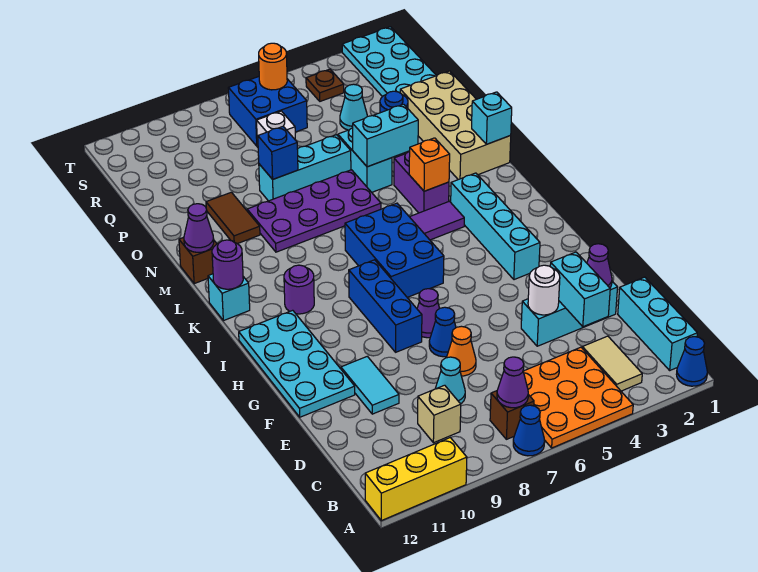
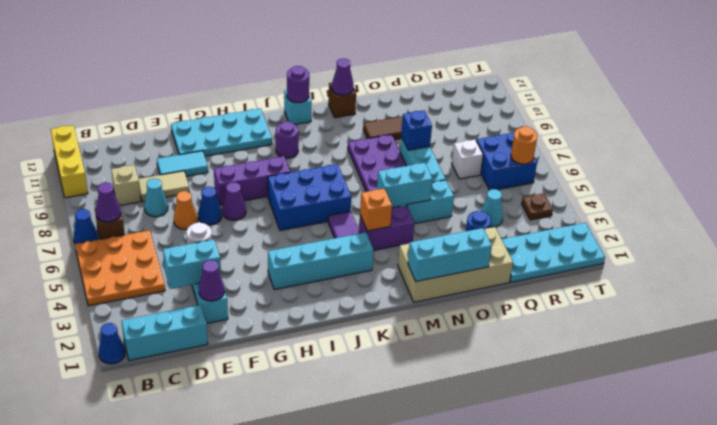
tan 1x2 tile [582,336,642,391] -> tan 1x2 tile moved to [139,171,189,201]
blue 1x3 brick [349,260,422,352] -> purple 1x3 brick [214,156,290,205]
cyan 1x1 brick [472,92,512,144] -> cyan 1x3 brick [408,228,492,281]
cyan 1x2 brick [353,104,418,167] -> cyan 1x2 brick turned to [377,163,433,207]

